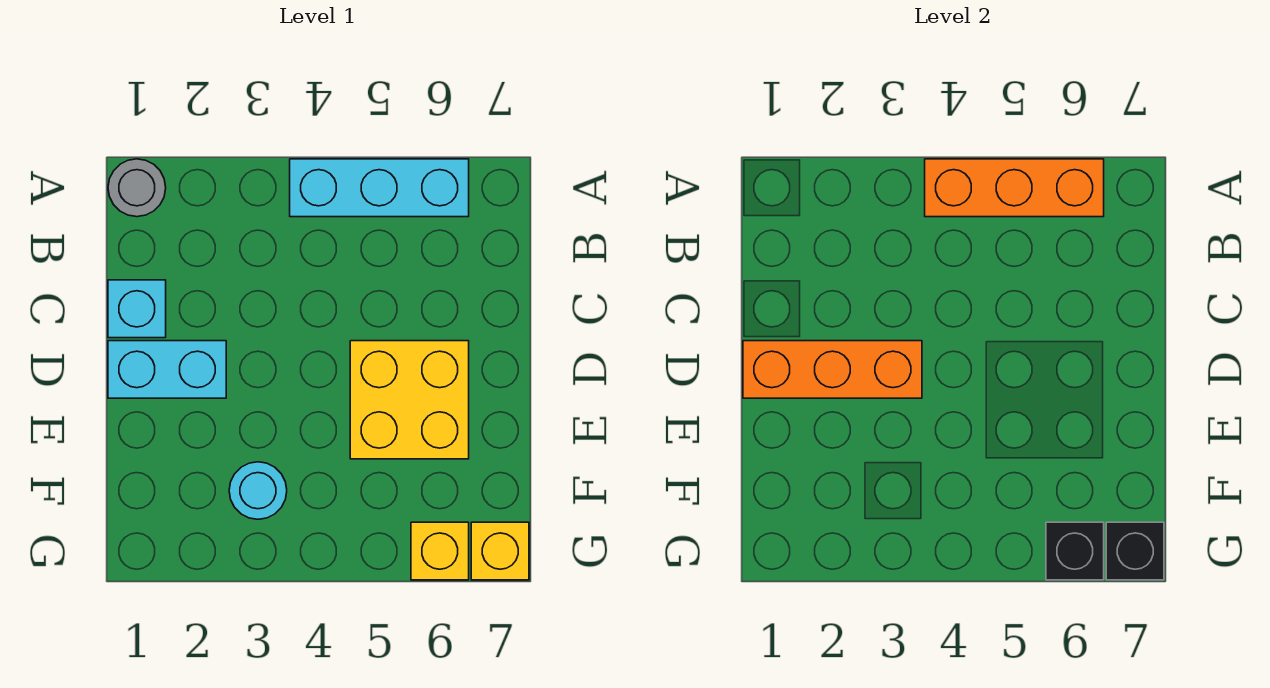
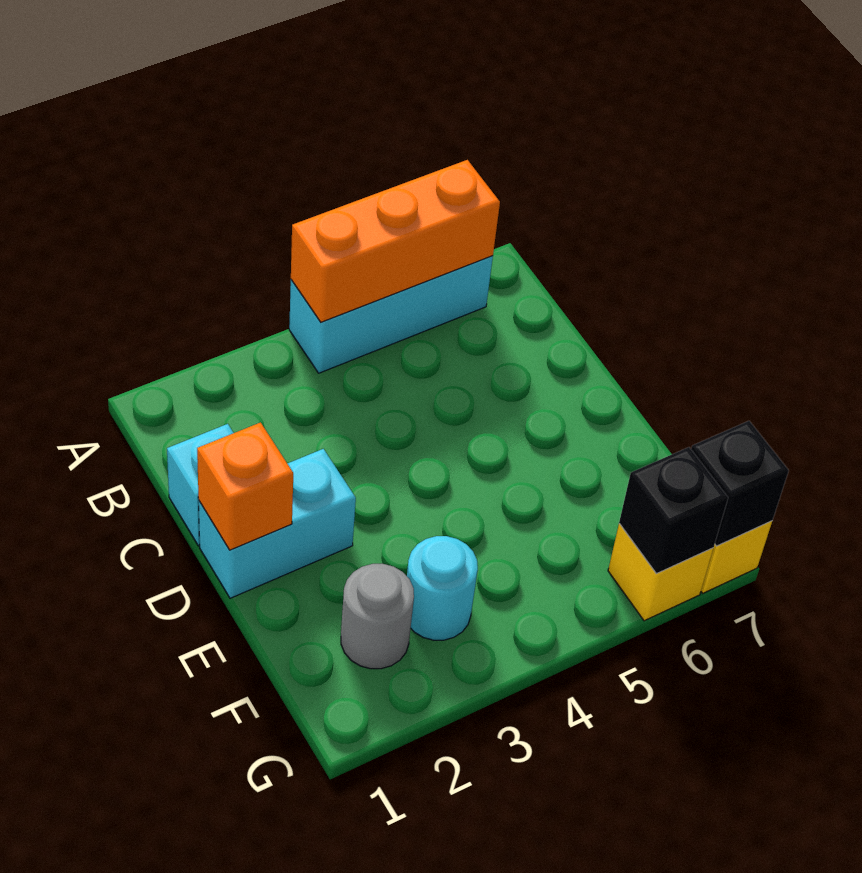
grey 1x1 round brick [108,159,166,217] -> grey 1x1 round brick moved to [341,564,414,669]
orange 1x3 brick [743,341,922,398] -> orange 1x1 brick [197,423,293,550]
yellow 2x2 brick [350,341,469,459] -> none

